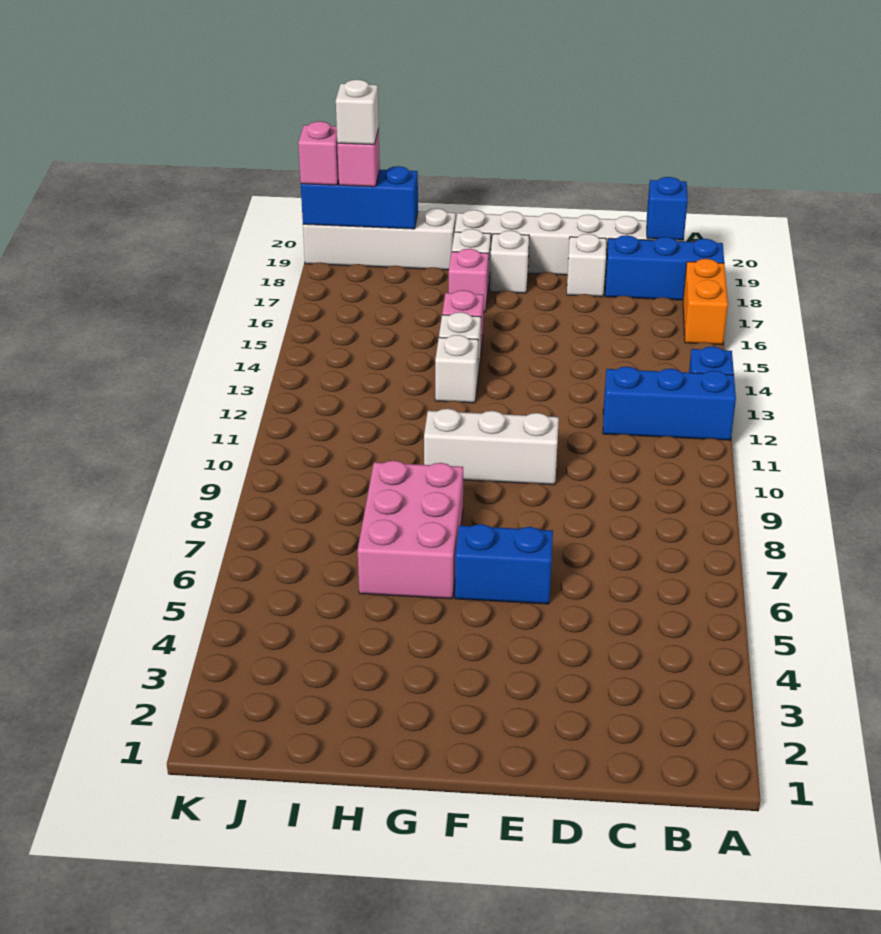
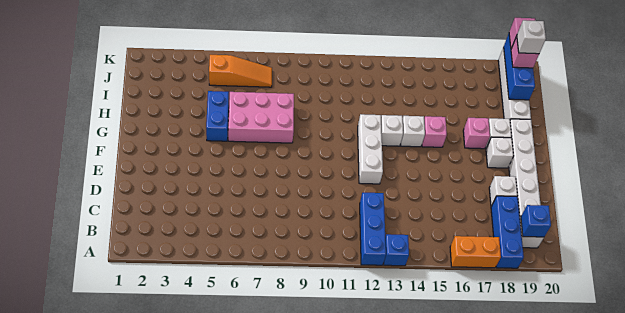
blue 1x2 brick [455,524,553,604] -> blue 1x2 brick moved to [206,91,229,141]
white 1x3 brick [424,409,559,485] -> white 1x3 brick moved to [358,114,383,184]
none -> orange 1x3 slope [209,55,272,87]

